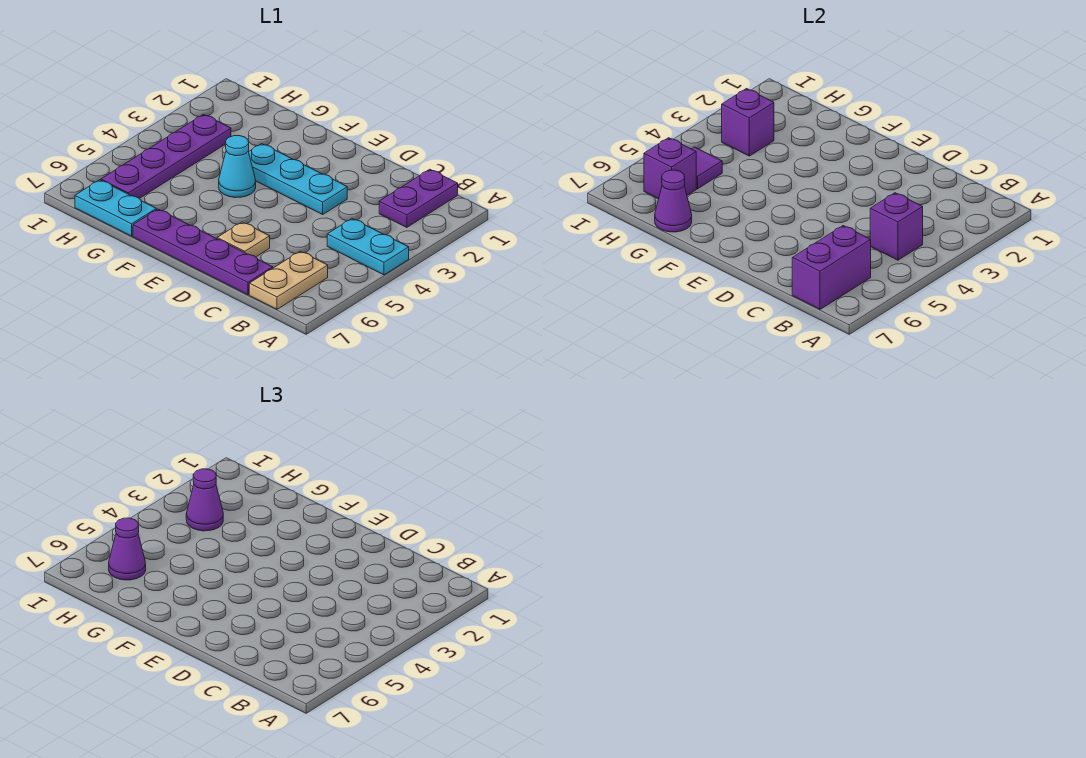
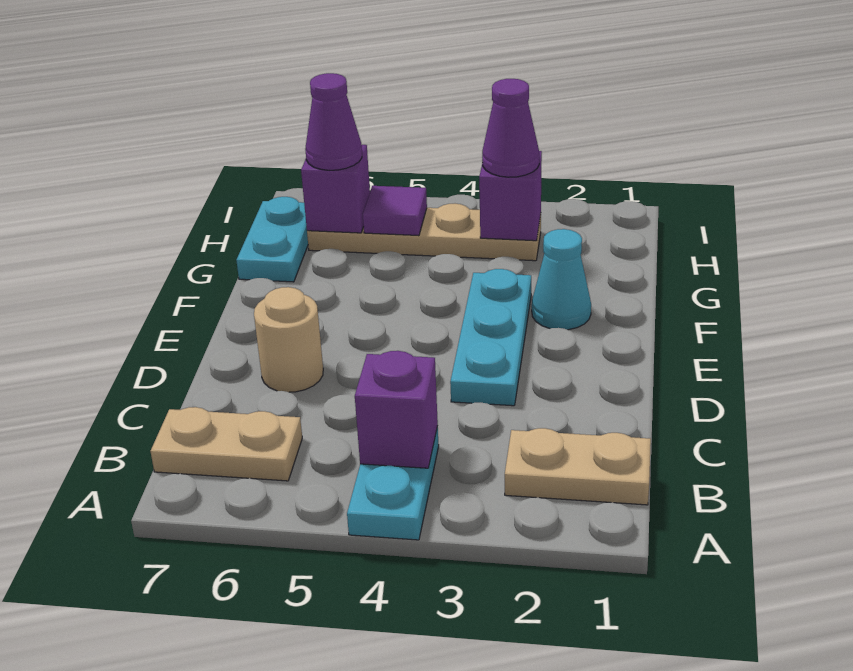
purple 1x2 plate [379,169,458,227] -> tan 1x2 plate [505,428,651,505]
purple 1x2 brick [792,226,871,309] -> none
purple 1x4 plate [133,209,273,295] -> none
tan 1x1 plate [217,222,270,257] -> tan 1x1 round brick [254,287,323,392]
cyan 1x1 cone [219,136,256,198] -> cyan 1x1 cone moved to [532,229,591,330]
purple 1x1 cone [655,170,692,232] -> none
purple 1x4 plate [101,114,231,199] -> tan 1x4 plate [307,204,541,261]

